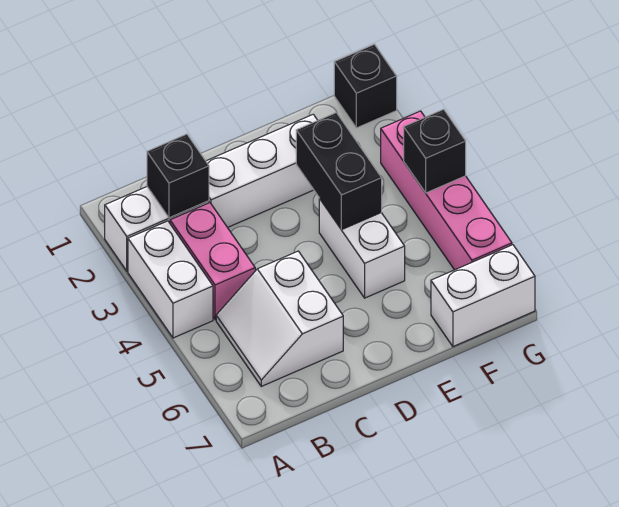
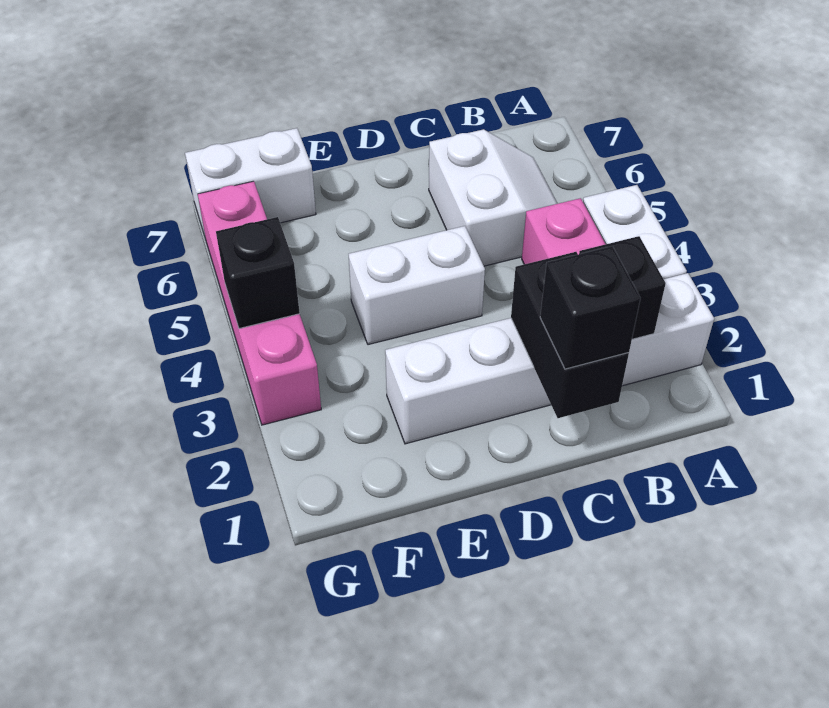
black 1x2 brick [296,113,382,230] -> black 1x2 brick moved to [511,252,629,418]
white 1x2 brick [319,199,405,298] -> white 1x2 brick turned to [349,226,485,345]
black 1x1 brick [334,44,397,128] -> black 1x1 brick moved to [540,246,640,369]

